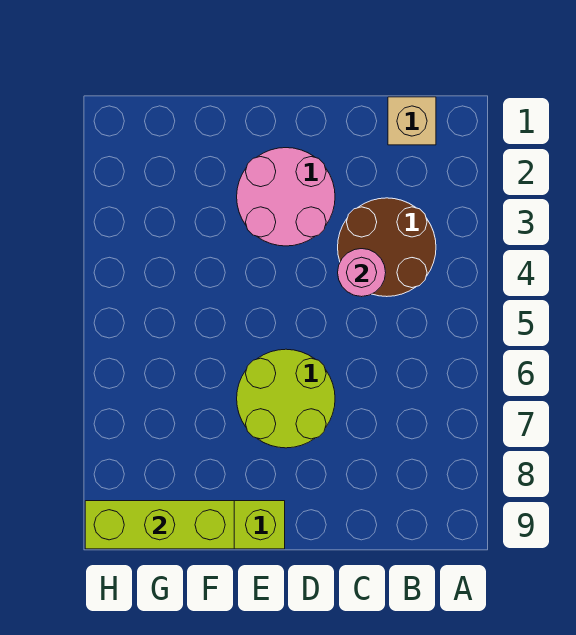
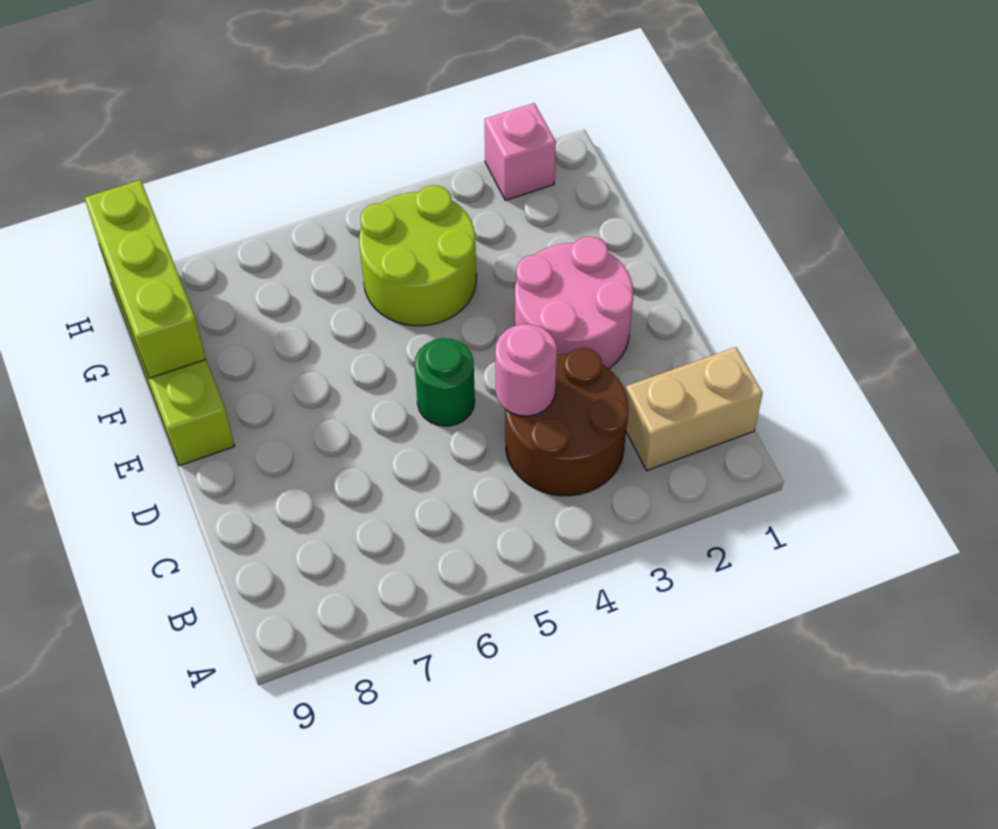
tan 1x1 brick [388,97,436,145] -> tan 1x2 brick [626,347,763,470]
none -> green 1x1 round brick [415,338,475,426]
lime 2x2 round brick [237,349,335,448] -> lime 2x2 round brick moved to [359,185,476,326]
none -> pink 1x1 brick [484,103,556,201]

